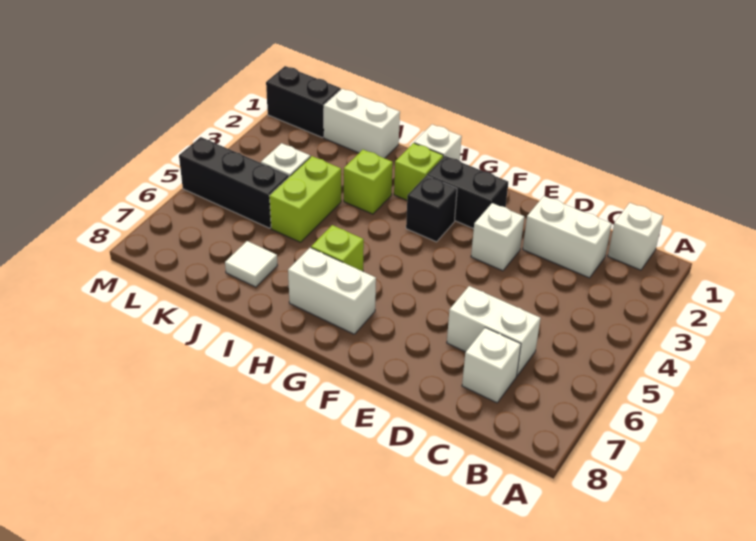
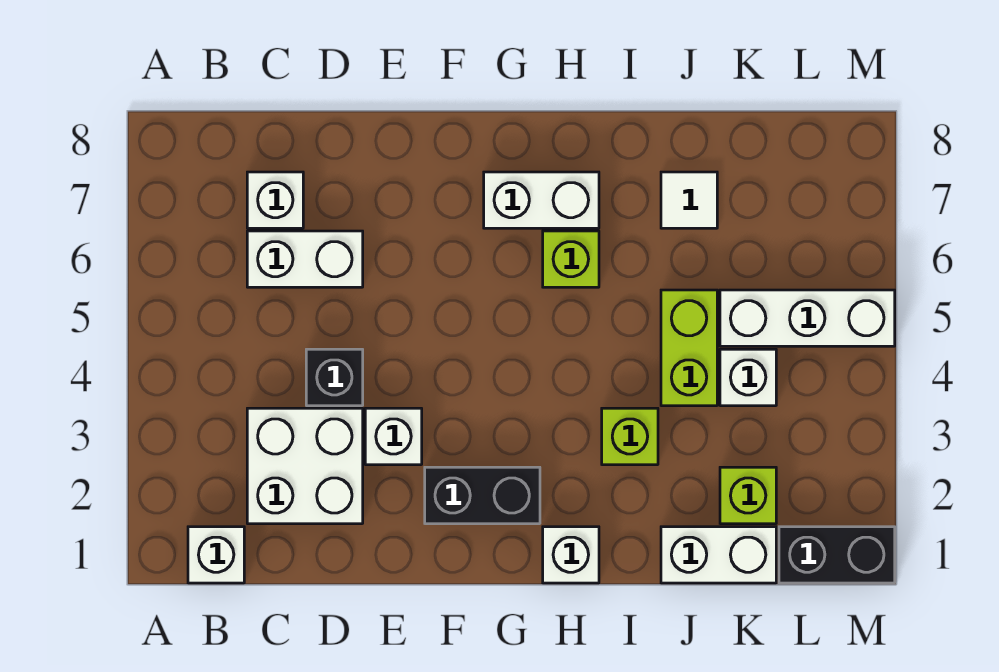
white 1x2 brick [523,196,612,278] -> white 2x2 brick [247,408,363,524]
black 1x1 brick [406,176,457,242] -> black 1x1 brick moved to [306,349,363,406]
lime 1x1 brick [394,143,443,200] -> lime 1x1 brick moved to [720,467,776,524]
black 1x3 brick [179,137,289,228] -> white 1x3 brick [720,290,895,346]

